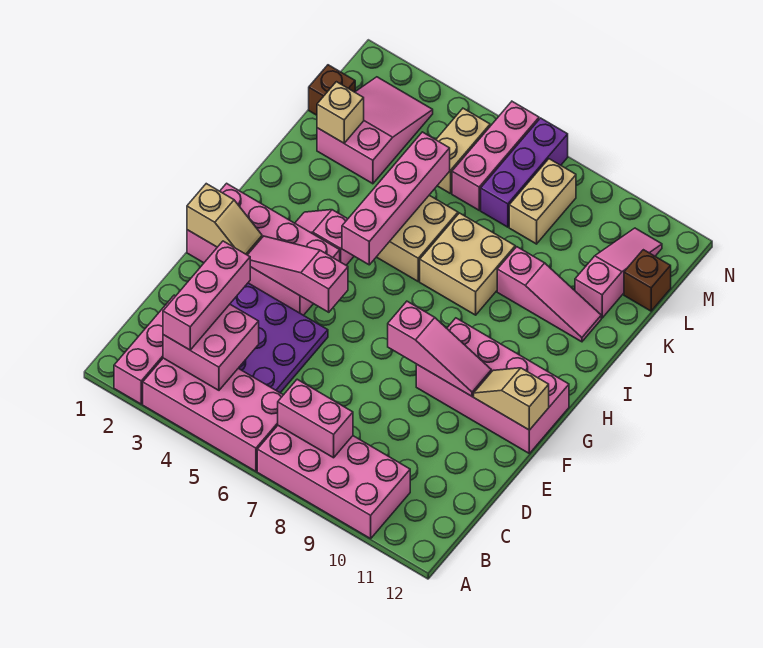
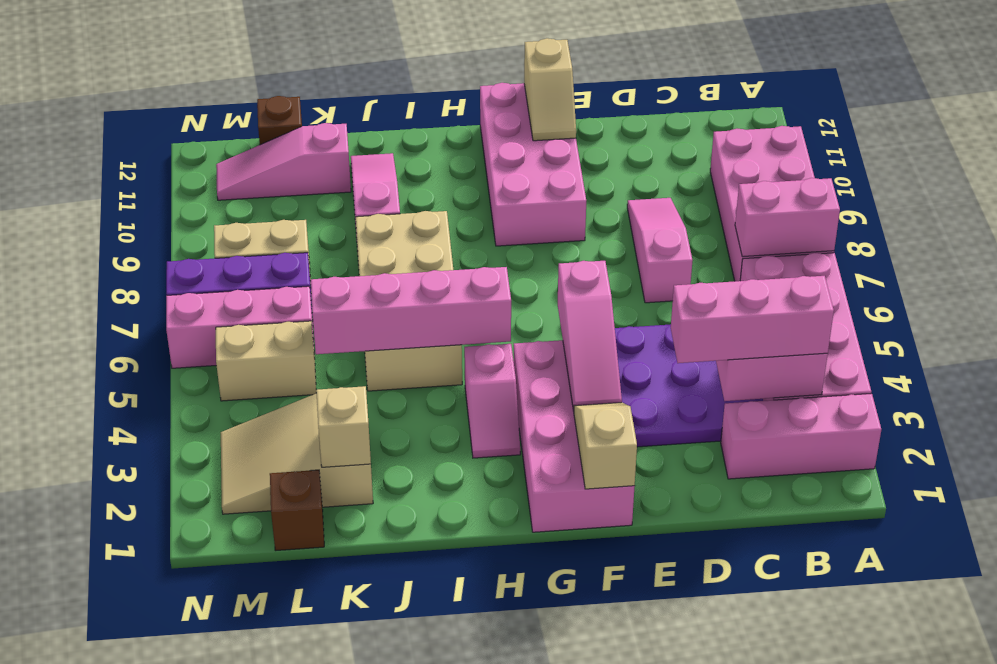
pink 1x2 brick [278,379,353,458] -> pink 1x2 brick turned to [735,178,840,257]
pink 1x3 slope [388,301,491,396] -> pink 1x3 slope moved to [627,198,692,303]
pink 2x3 slope [317,77,433,184] -> tan 2x3 slope [221,394,373,514]

